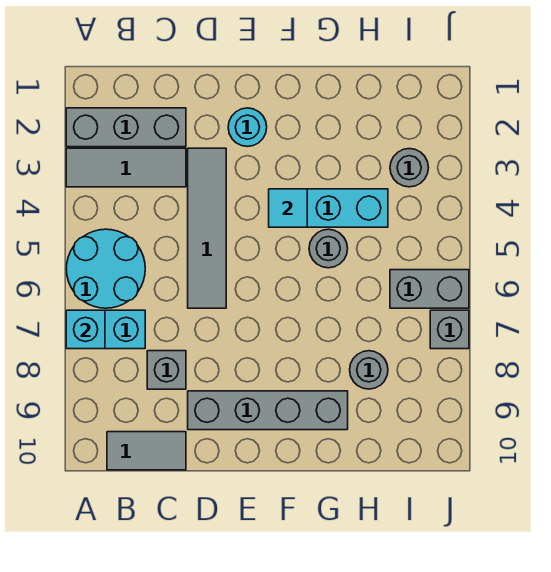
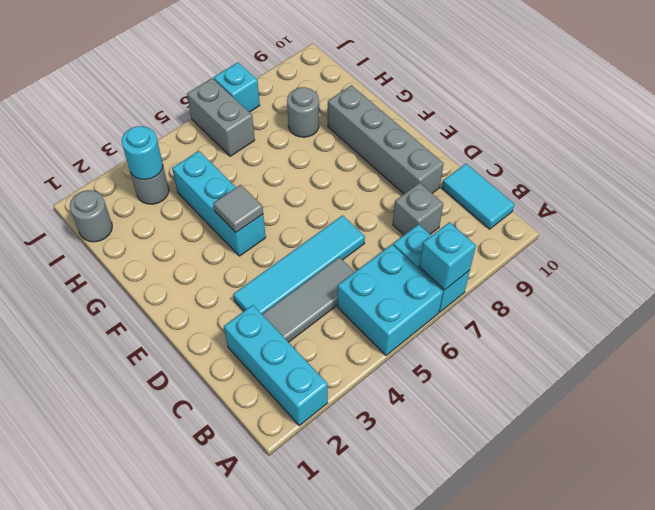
grey 1x3 brick [66,108,186,147] -> cyan 1x3 brick [224,305,328,426]
grey 1x3 tile [66,148,186,187] -> grey 1x3 tile turned to [262,257,354,342]
cyan 2x2 round brick [66,229,145,308] -> cyan 2x2 brick [337,245,443,356]
grey 1x2 tile [107,432,186,470] -> cyan 1x2 tile [442,164,514,229]
grey 1x4 tile [188,148,226,308] -> cyan 1x4 tile [233,215,365,314]
cyan 1x1 round brick [228,108,267,146] -> cyan 1x1 round brick moved to [122,126,163,180]
cyan 1x1 tile [269,189,307,227] -> grey 1x1 tile [213,185,263,232]
grey 1x1 round brick [309,229,348,268] -> grey 1x1 round brick moved to [70,190,112,242]
grey 1x1 brick [430,310,469,349] -> cyan 1x1 brick [214,62,260,112]

